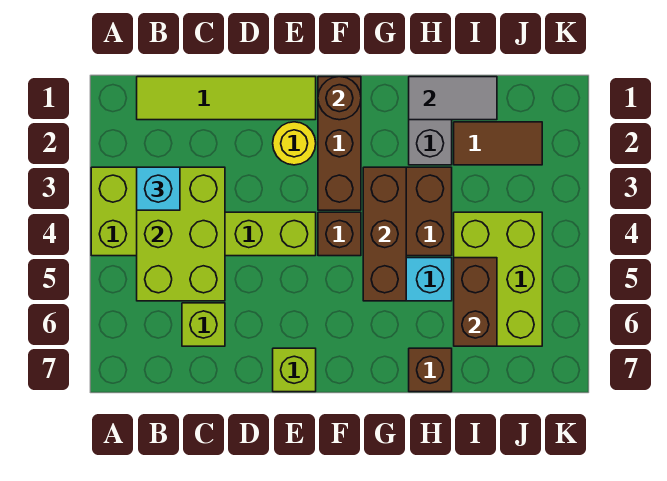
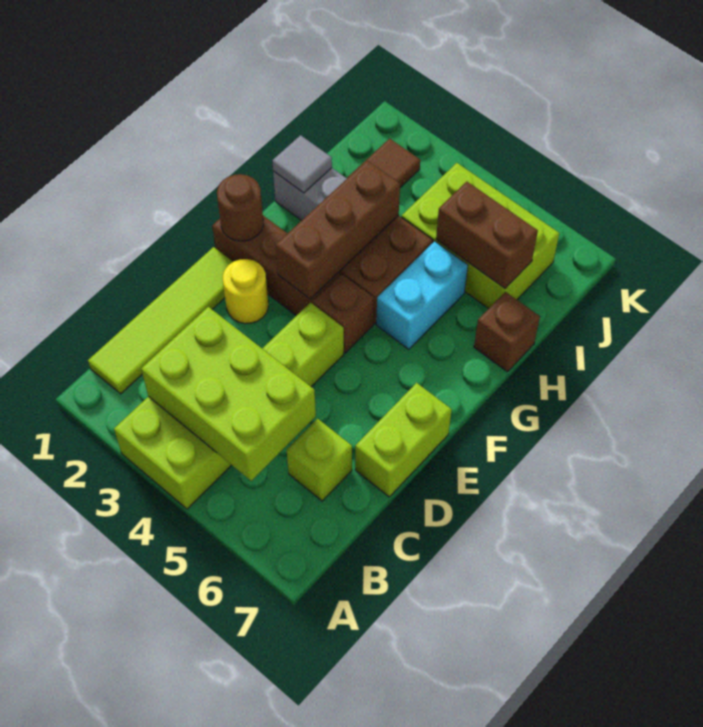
cyan 1x1 brick [137,167,180,210] -> none
lime 1x1 brick [273,348,316,392] -> lime 1x2 brick [355,383,452,497]
brown 1x3 brick [363,167,406,301] -> brown 1x3 brick turned to [276,161,400,299]
grey 1x2 tile [409,77,497,120] -> grey 1x1 tile [272,135,332,193]

